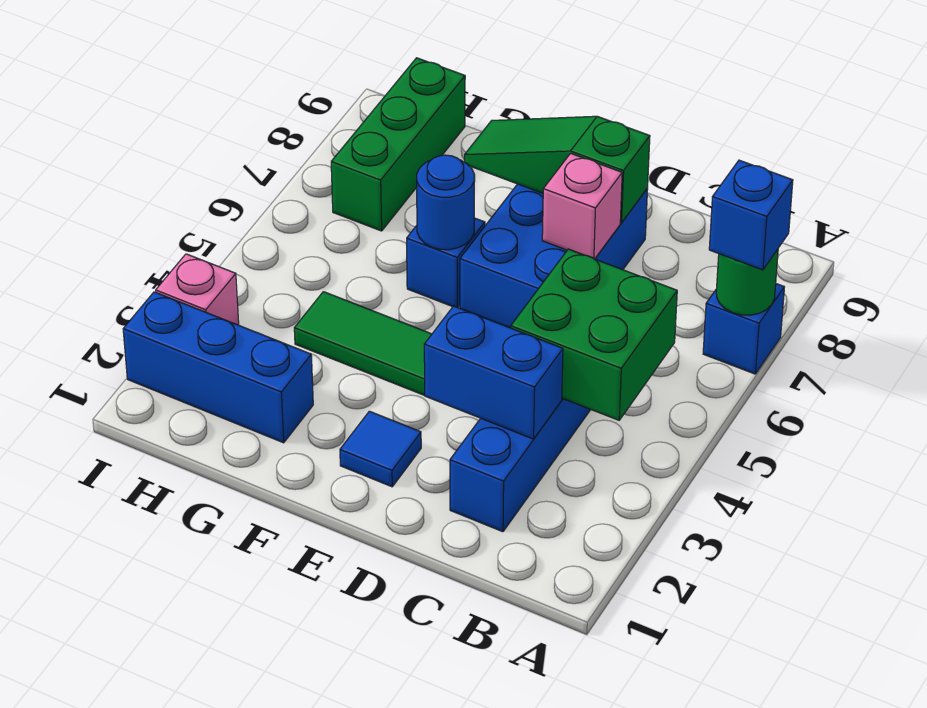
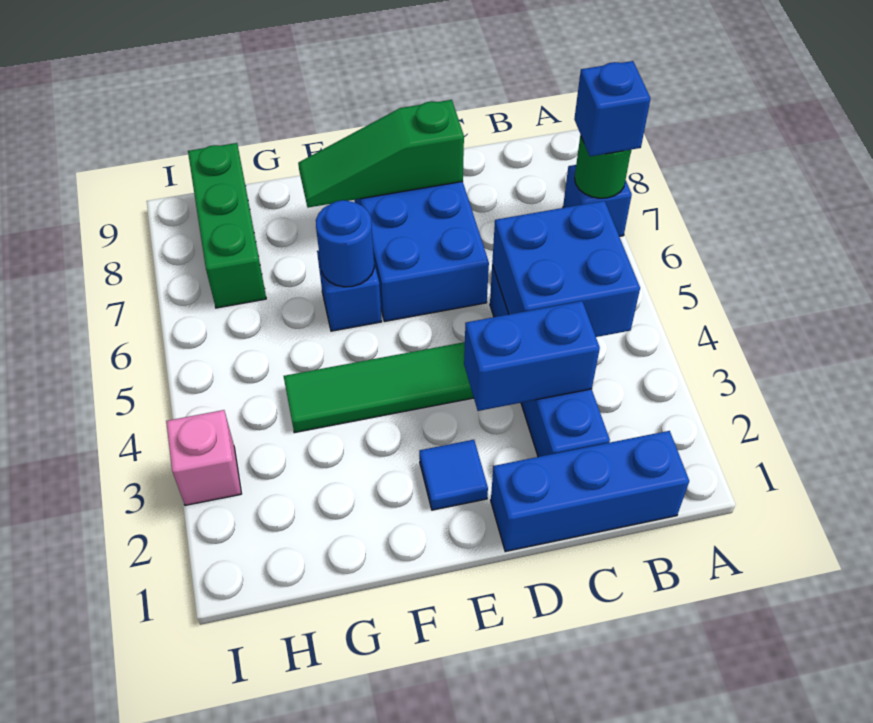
green 2x2 brick [511,249,677,420] -> blue 2x2 brick [492,201,640,337]
pink 1x1 brick [542,153,622,259] -> none
blue 1x3 brick [123,292,313,443] -> blue 1x3 brick moved to [491,431,689,552]

